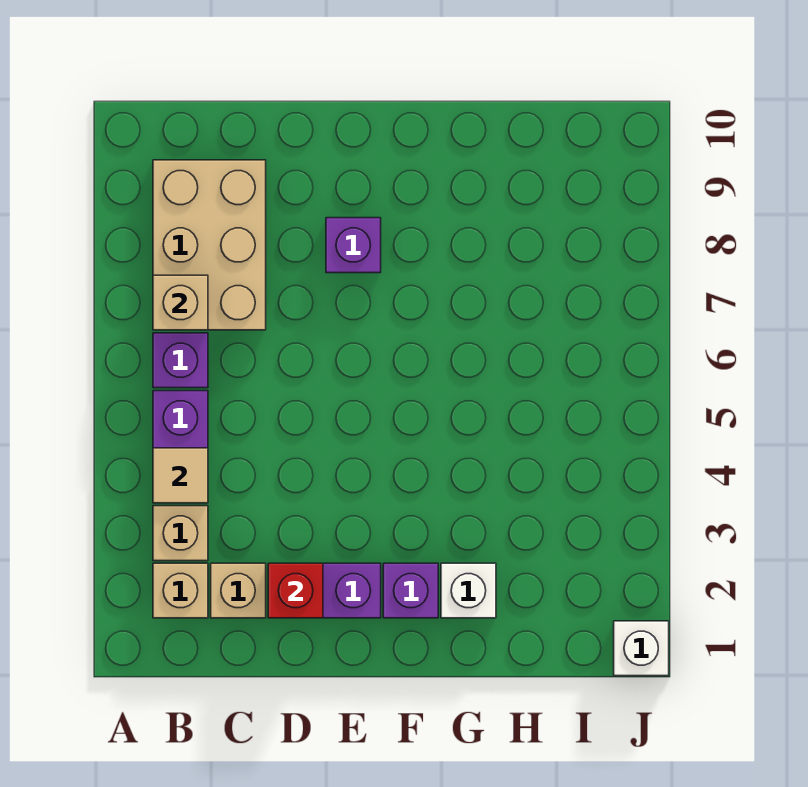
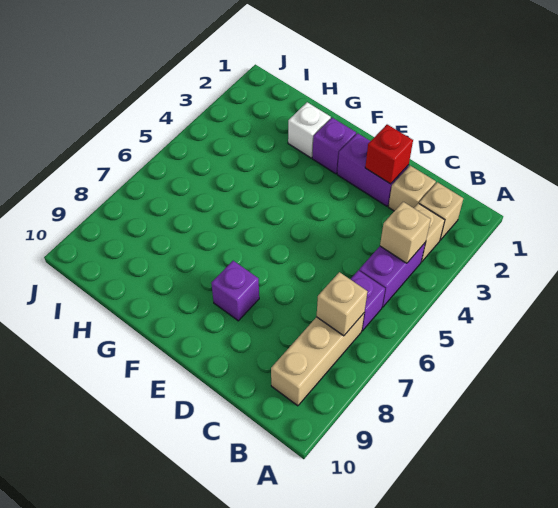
tan 1x1 tile [153,448,208,503] -> tan 1x1 brick [380,202,431,263]
tan 2x3 brick [153,160,266,330] -> tan 1x3 brick [271,313,364,406]
white 1x1 brick [614,621,669,676] -> none

